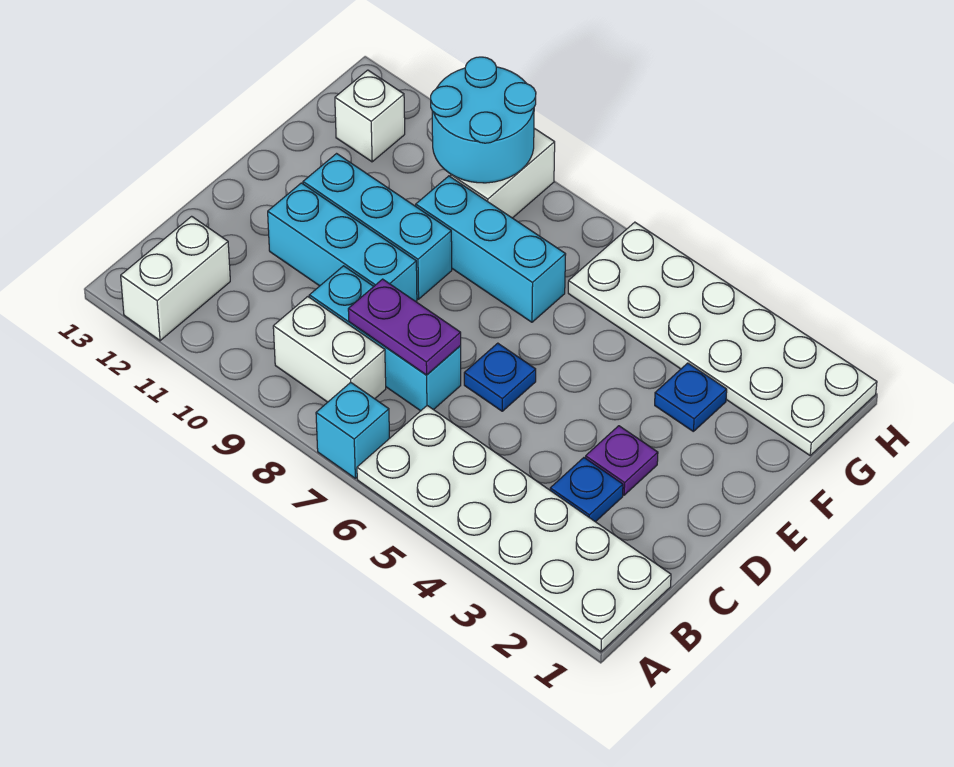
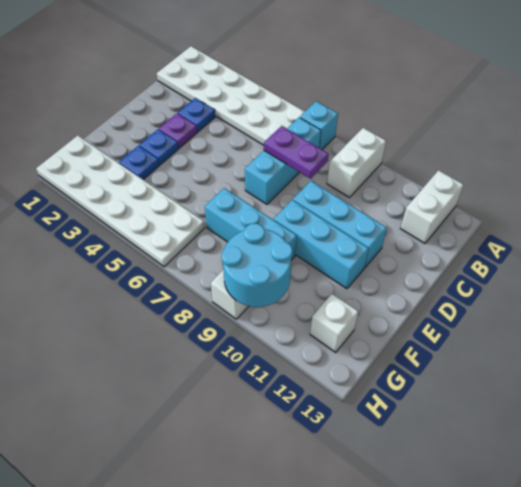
white 1x2 brick [273,297,386,402] -> white 1x2 brick turned to [327,128,386,197]
cyan 1x3 brick [309,266,461,411] -> cyan 1x3 brick turned to [245,117,321,204]
blue 1x1 plate [464,343,536,411] -> blue 1x1 plate moved to [139,129,179,165]

